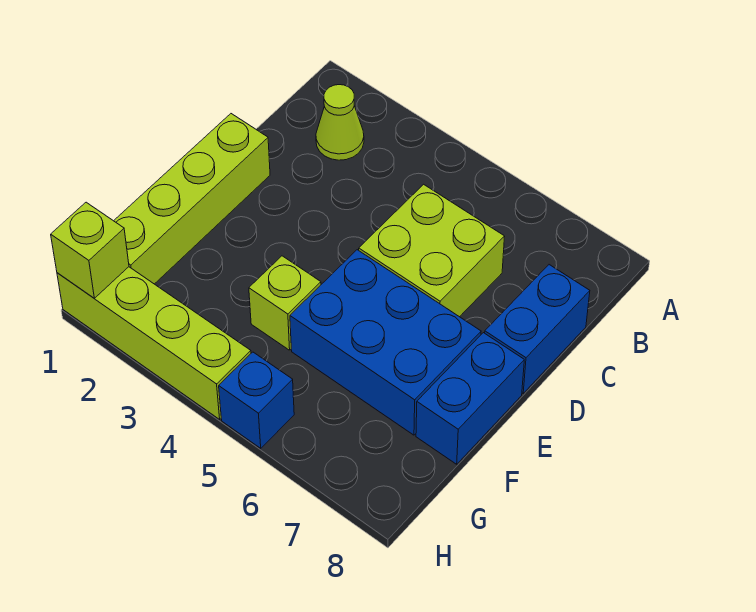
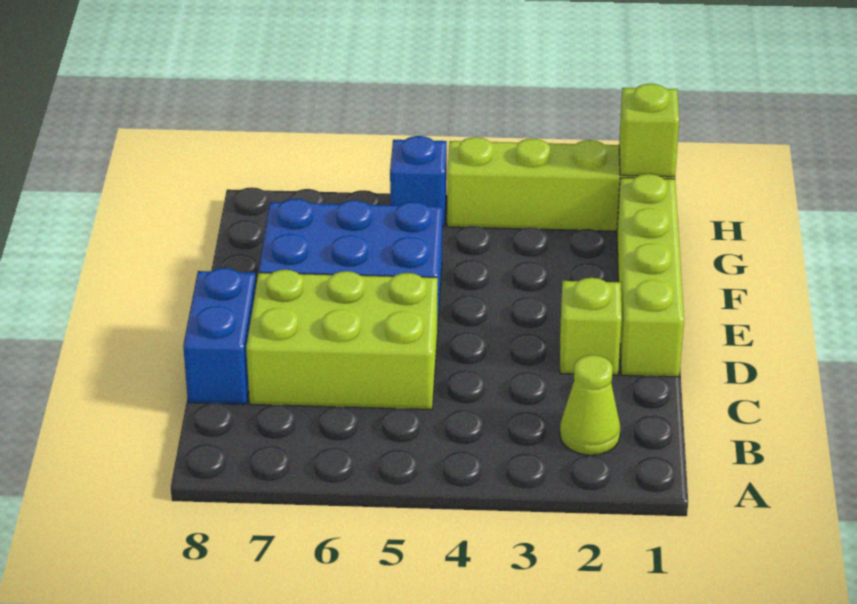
lime 2x2 brick [359,184,505,317] -> lime 2x3 brick [246,270,438,410]
blue 1x2 brick [416,333,524,464] -> none
lime 1x1 brick [249,256,321,350] -> lime 1x1 brick moved to [560,278,622,375]

